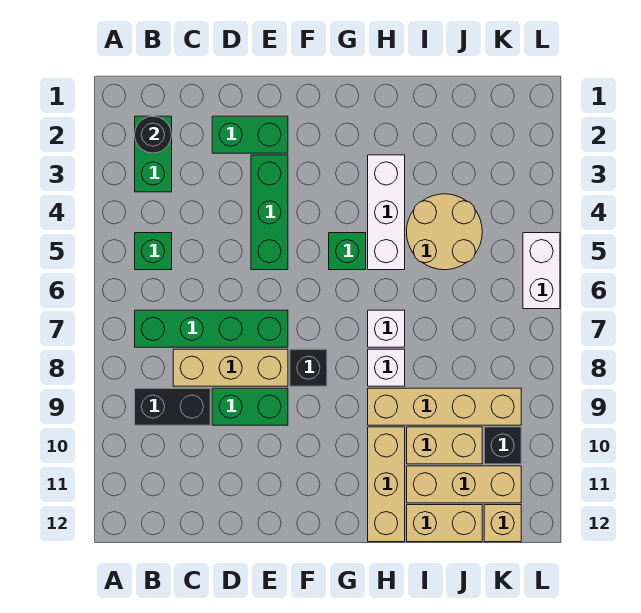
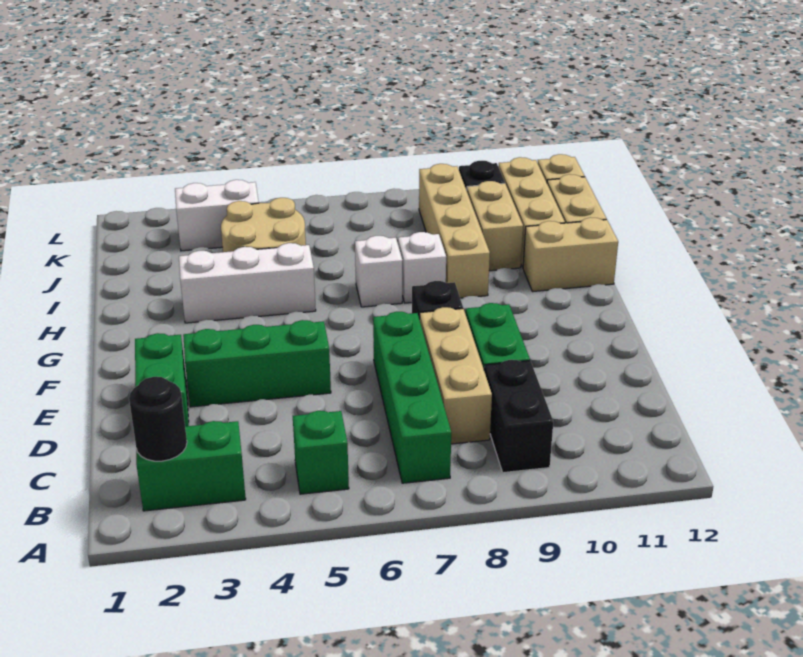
green 1x1 brick [329,233,366,270] -> none
tan 1x3 brick [368,427,405,542] -> tan 1x2 brick [523,217,618,292]
white 1x2 brick [523,233,560,309] -> white 1x2 brick moved to [175,180,259,251]

